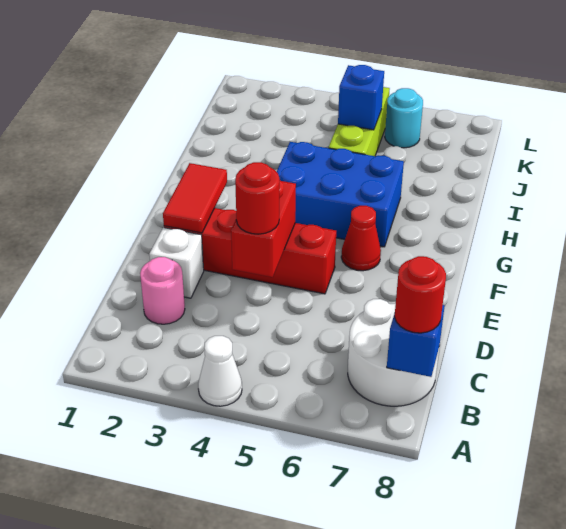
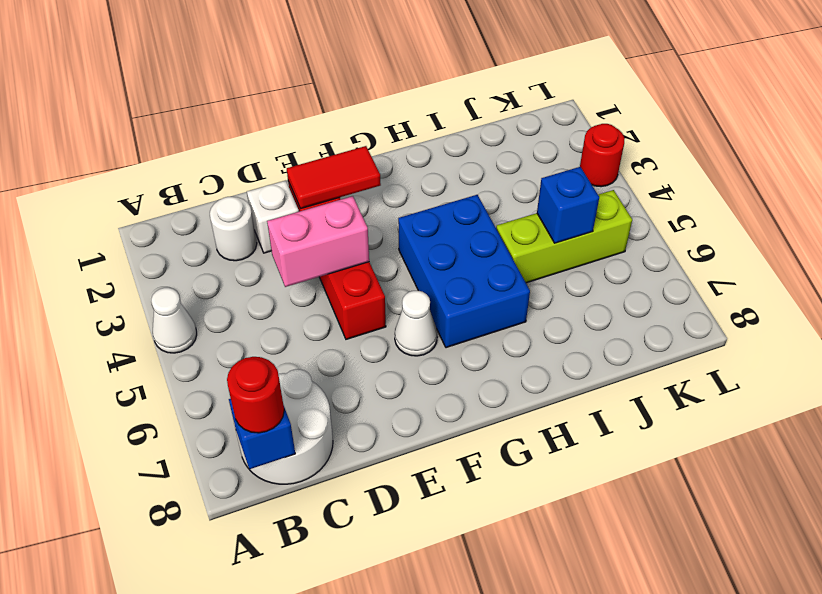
pink 1x1 round brick [140,257,185,324] -> white 1x1 round brick [210,197,257,261]
red 1x2 brick [231,180,296,277] -> pink 1x2 brick [267,196,369,287]
red 1x1 round brick [235,162,279,234] -> red 1x1 round brick moved to [580,124,625,187]
red 1x1 cone [341,206,381,271] -> white 1x1 cone [395,291,437,356]
cyan 1x1 round brick [385,88,423,148] -> none

